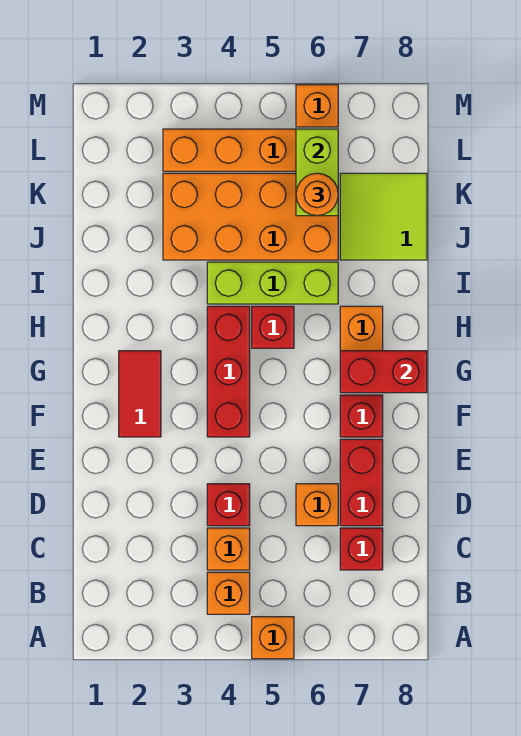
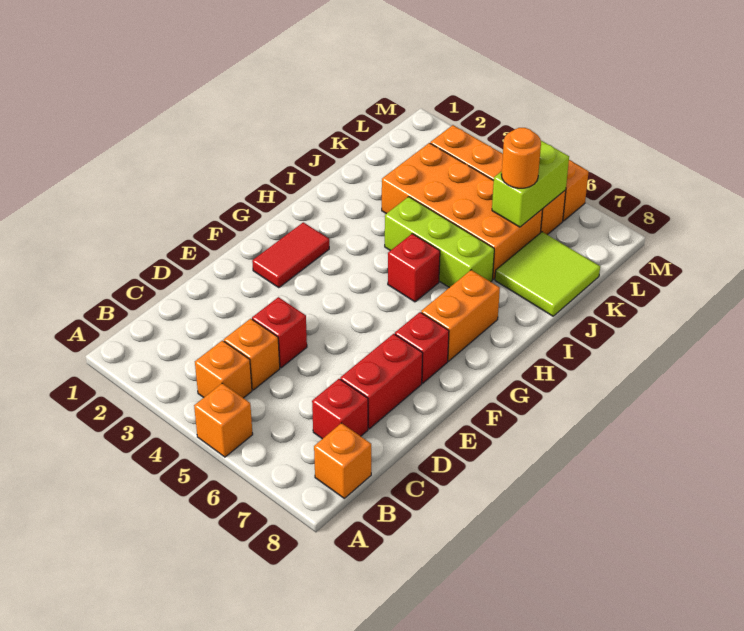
orange 1x1 brick [296,484,338,526] -> orange 1x1 brick moved to [314,423,371,498]
red 1x3 brick [207,306,250,437] -> none
red 1x2 brick [340,351,427,393] -> none

